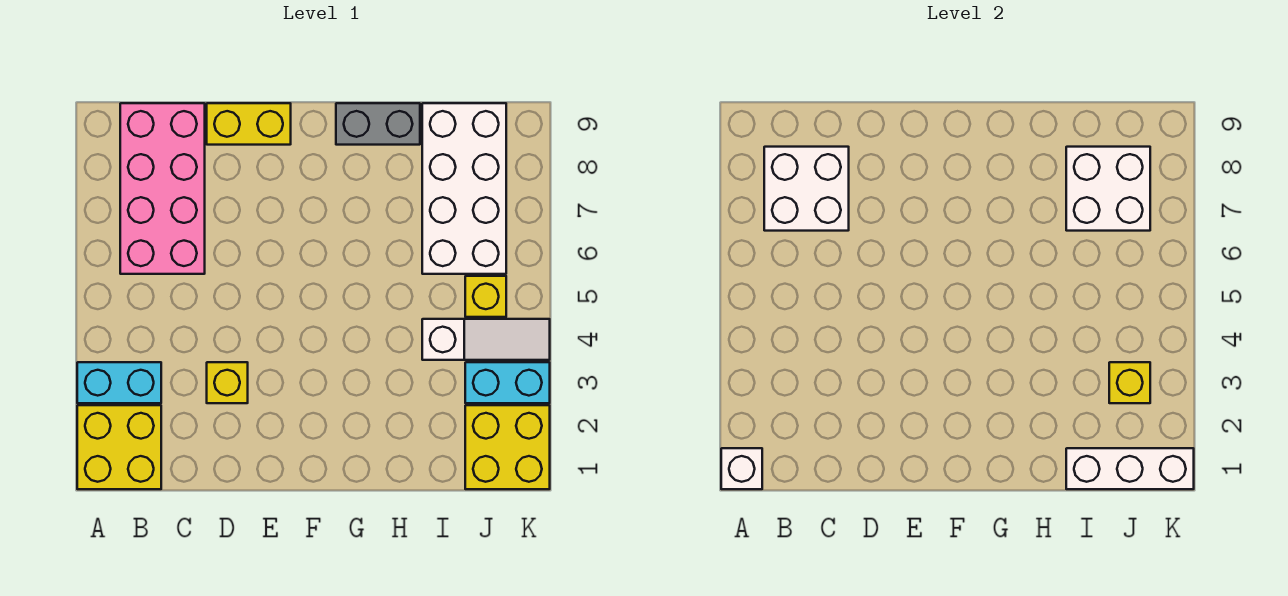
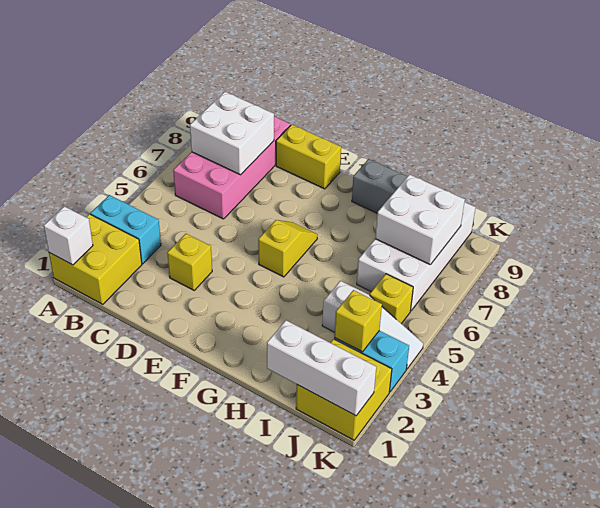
none -> yellow 1x2 slope [258,220,317,277]

